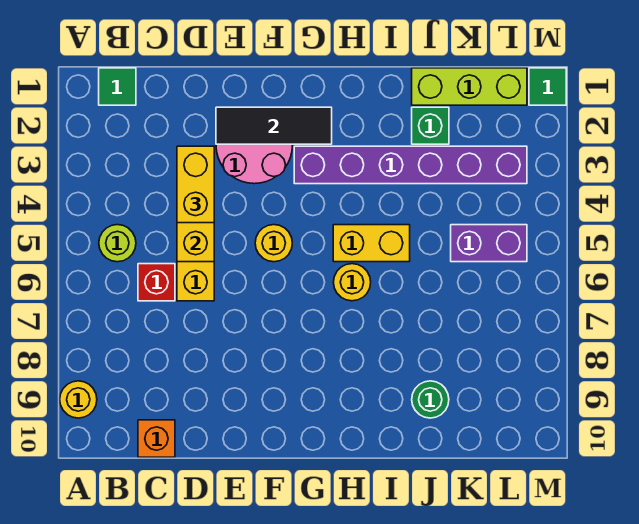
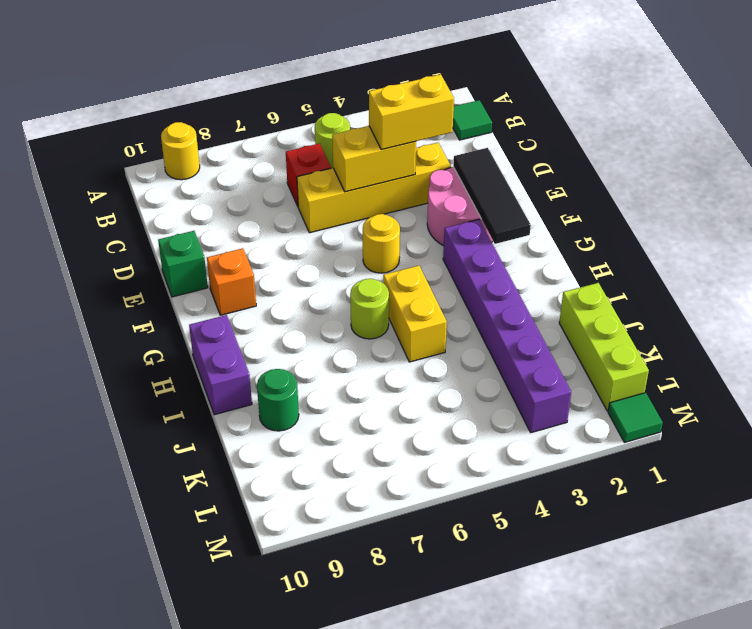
orange 1x1 brick [138,420,175,457] -> orange 1x1 brick moved to [207,248,256,315]
yellow 1x1 round brick [333,264,371,301] -> lime 1x1 round brick [350,279,389,339]
green 1x1 brick [412,107,449,144] -> green 1x1 brick moved to [158,231,208,297]
purple 1x2 brick [451,225,527,262] -> purple 1x2 brick moved to [189,315,252,415]

